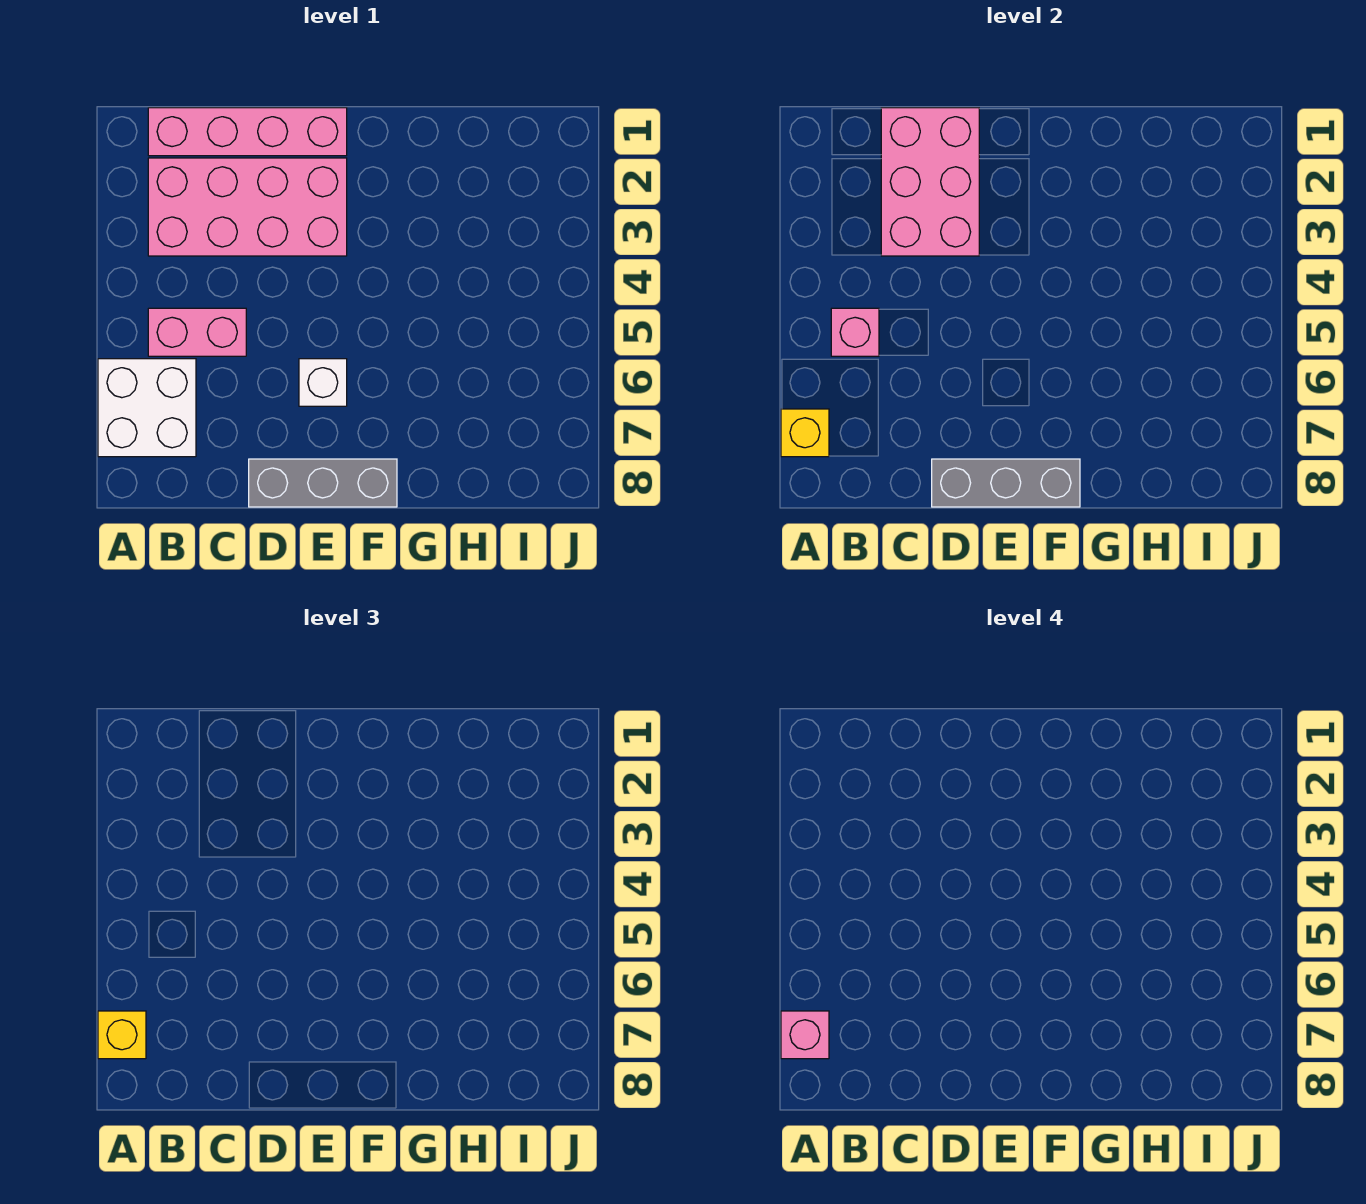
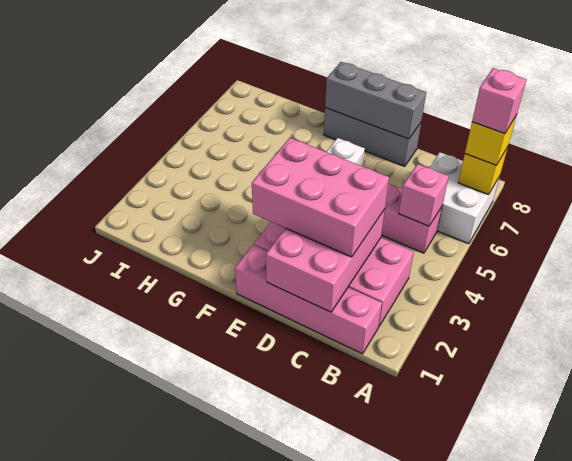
none -> pink 2x3 brick [252,138,389,257]

